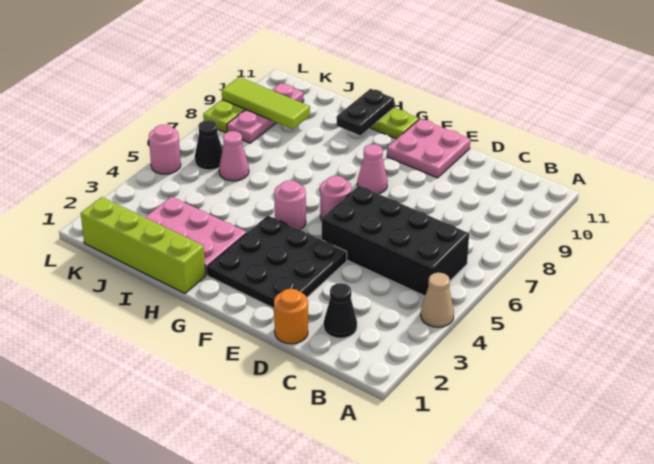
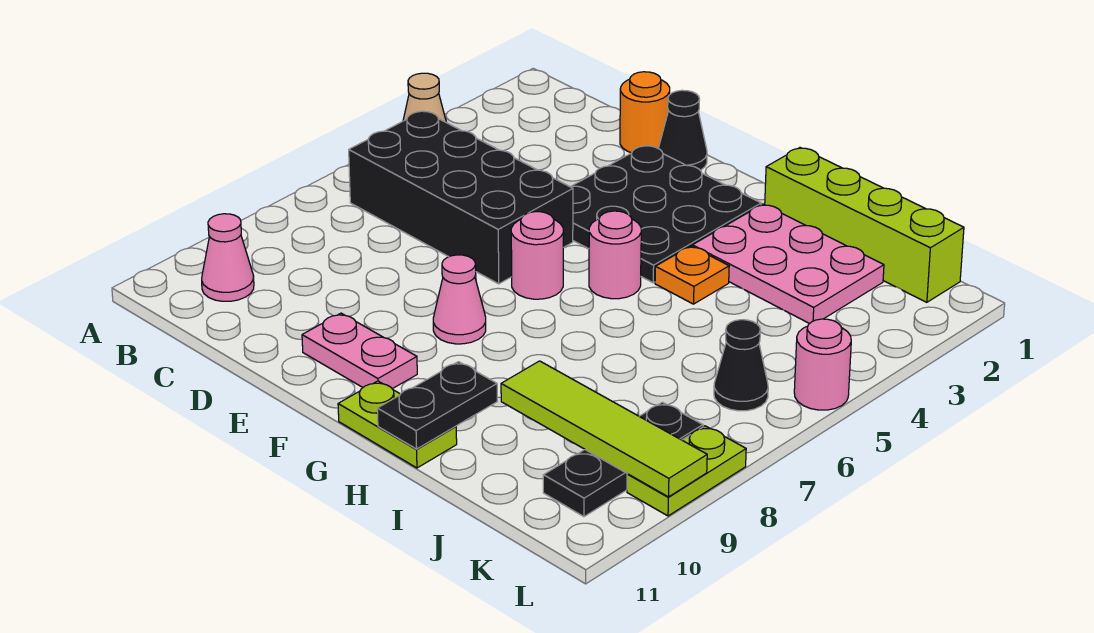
black 1x1 cone [324,283,357,338] -> black 1x1 cone moved to [658,90,707,170]
pink 2x2 plate [387,119,471,178] -> pink 1x2 plate [302,313,417,389]
none -> orange 1x1 plate [655,246,729,304]
pink 1x1 cone [219,131,249,181] -> pink 1x1 cone moved to [202,214,254,301]
lime 1x3 tile [222,77,310,129] -> lime 1x4 tile [501,361,707,497]
pink 1x3 plate [227,83,304,143] -> black 1x3 plate [543,402,703,517]

